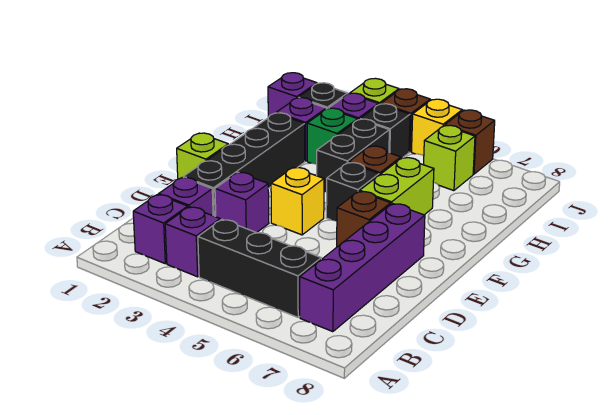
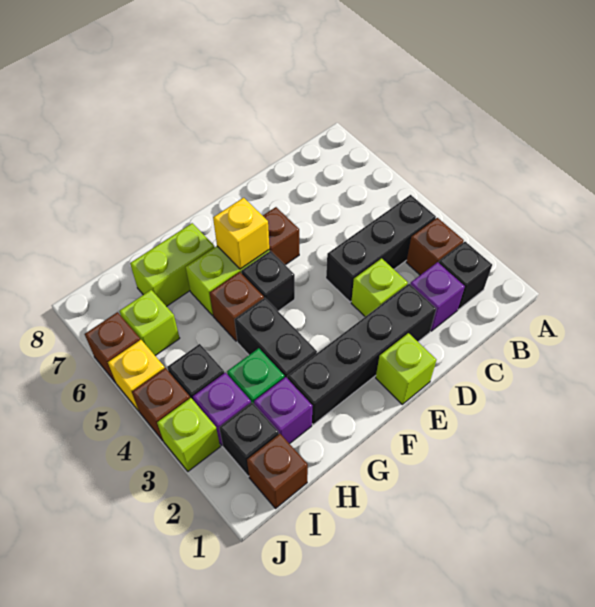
purple 1x1 brick [133,195,188,264] -> black 1x1 brick [439,242,492,310]
purple 1x1 brick [165,207,220,277] -> brown 1x1 brick [406,218,464,275]
black 1x3 brick [198,219,321,317] -> black 1x3 brick turned to [326,195,436,302]
purple 1x4 brick [300,203,425,332] -> none
purple 1x1 brick [215,172,269,233] -> lime 1x1 brick [351,258,408,317]
yellow 1x1 brick [271,167,324,235] -> yellow 1x1 brick moved to [213,198,269,269]
black 1x2 brick [317,119,389,192] -> black 1x2 brick turned to [235,298,317,378]
none -> lime 1x2 brick [130,223,215,307]
purple 1x1 brick [268,73,317,117] -> brown 1x1 brick [247,434,308,508]

